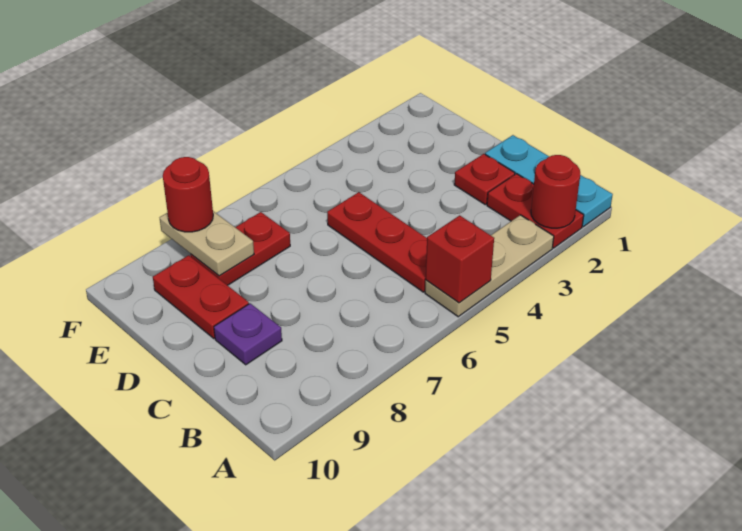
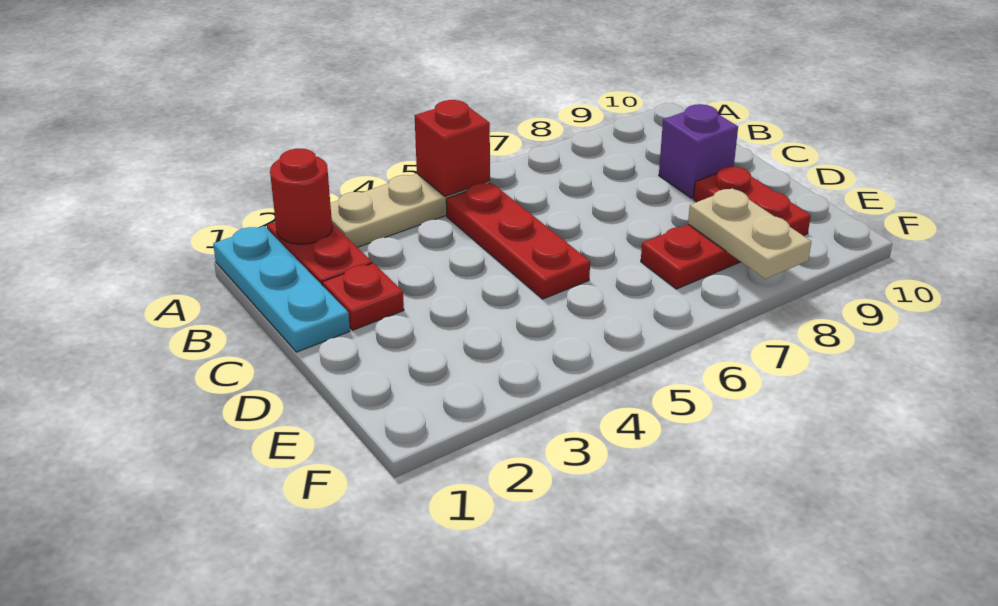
purple 1x1 plate [214,303,282,365] -> purple 1x1 brick [659,104,738,198]
red 1x1 round brick [163,157,213,232] -> none

